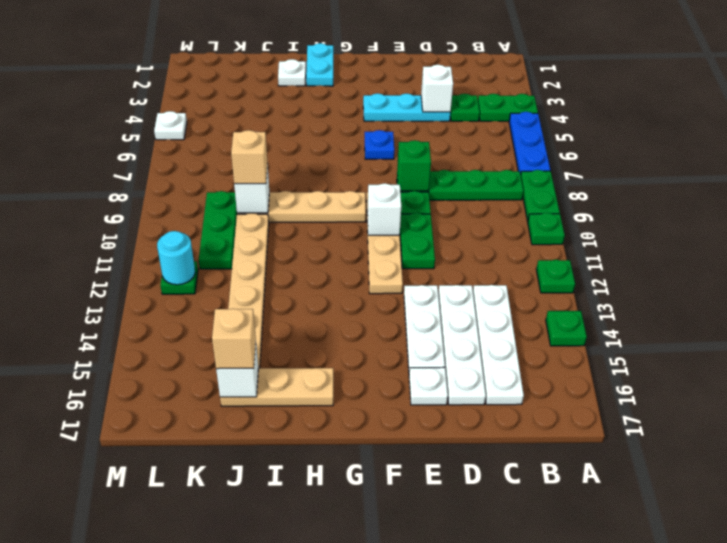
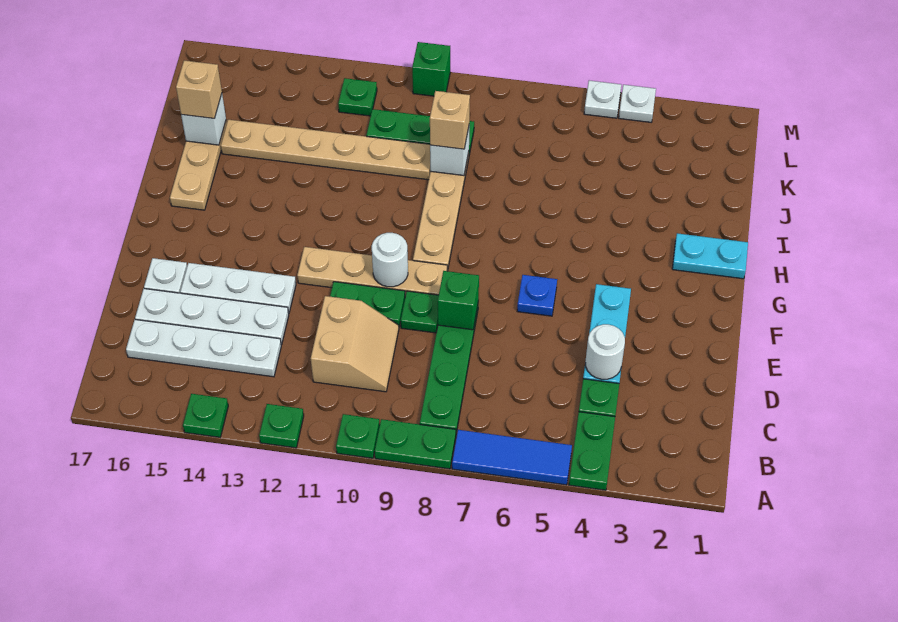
blue 1x3 plate [509,112,550,174] -> blue 1x3 tile [452,430,572,485]
none -> tan 2x2 slope [311,296,399,392]
white 1x1 brick [421,65,453,112] -> white 1x1 round brick [585,324,625,379]
white 1x1 brick [367,183,401,235] -> white 1x1 round brick [372,233,408,287]
white 1x1 plate [278,59,306,86] -> white 1x1 plate moved to [619,85,656,122]
cyan 1x1 round brick [157,231,195,285] -> none
none -> green 1x1 brick [412,42,450,96]

